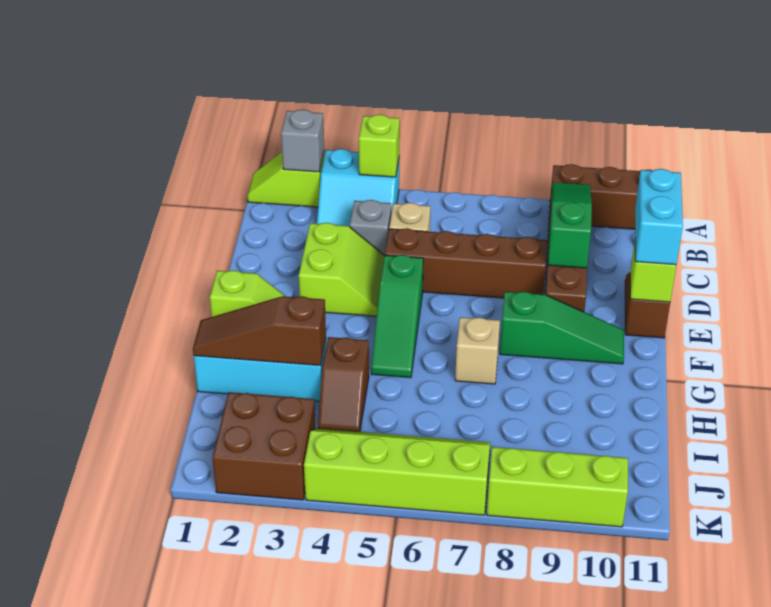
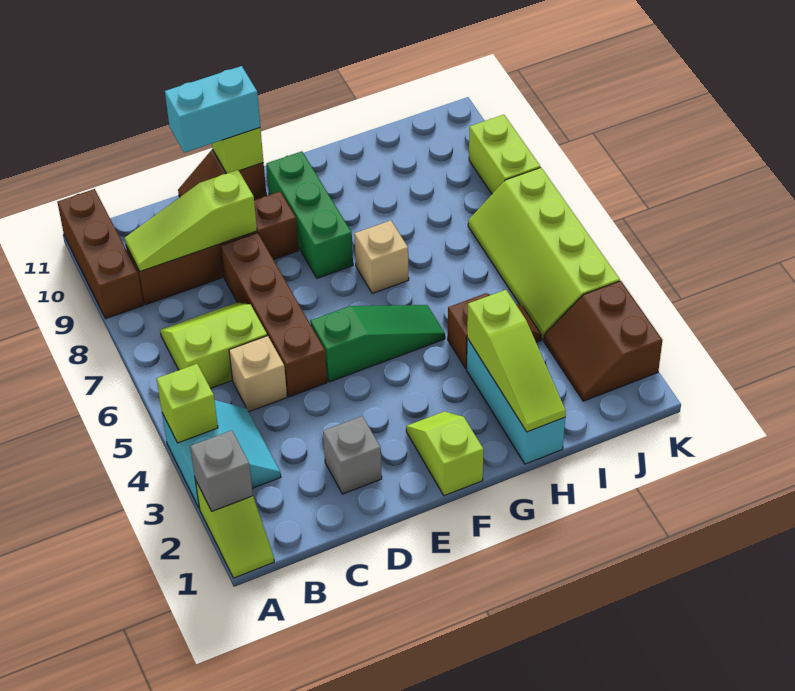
green 1x3 slope [548,182,592,268] -> lime 1x3 slope [125,170,257,272]
grey 1x1 brick [350,200,391,255] -> grey 1x1 brick moved to [323,416,382,494]
lime 2x2 slope [299,223,385,316] -> lime 2x2 slope moved to [160,302,267,388]
green 1x3 slope [500,292,624,364] -> green 1x3 brick [266,151,353,278]
brown 1x3 slope [193,296,326,366] -> lime 1x3 slope [467,290,566,432]
brown 2x2 brick [212,392,315,500] -> brown 2x2 slope [544,281,663,401]
lime 1x3 brick [487,447,628,527] -> lime 1x2 brick [469,115,540,194]

